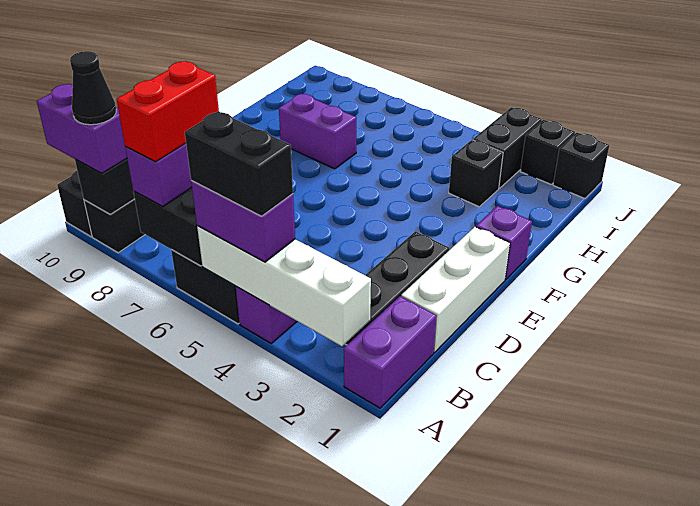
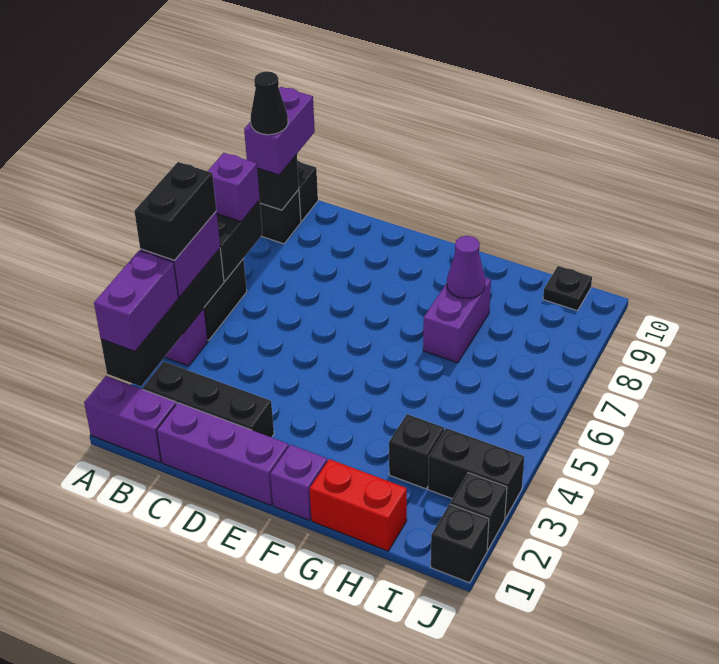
white 1x4 brick [197,226,371,346] -> black 1x4 brick [101,248,224,386]
none -> purple 1x2 brick [94,250,178,351]
red 1x2 brick [117,61,219,162] -> red 1x2 brick moved to [310,459,407,551]
white 1x3 brick [401,227,510,352] -> purple 1x3 brick [157,403,289,505]
none -> purple 1x1 cone [447,236,485,298]
none -> black 1x1 plate [543,266,592,311]

